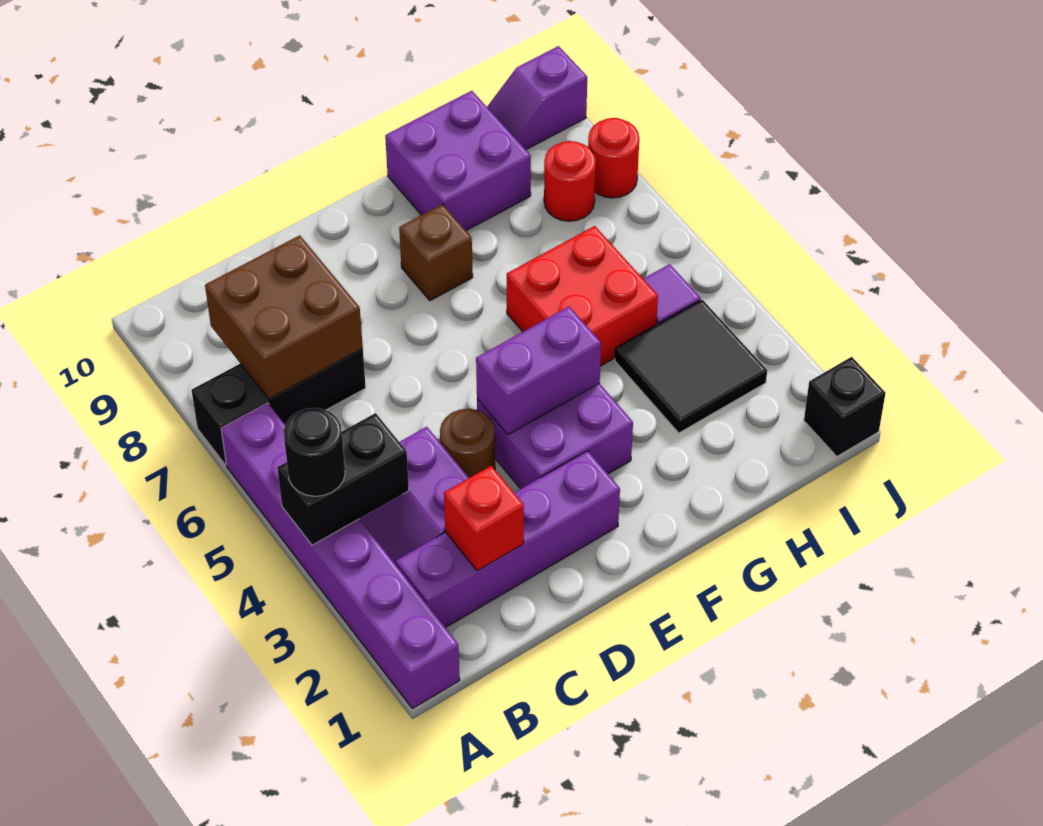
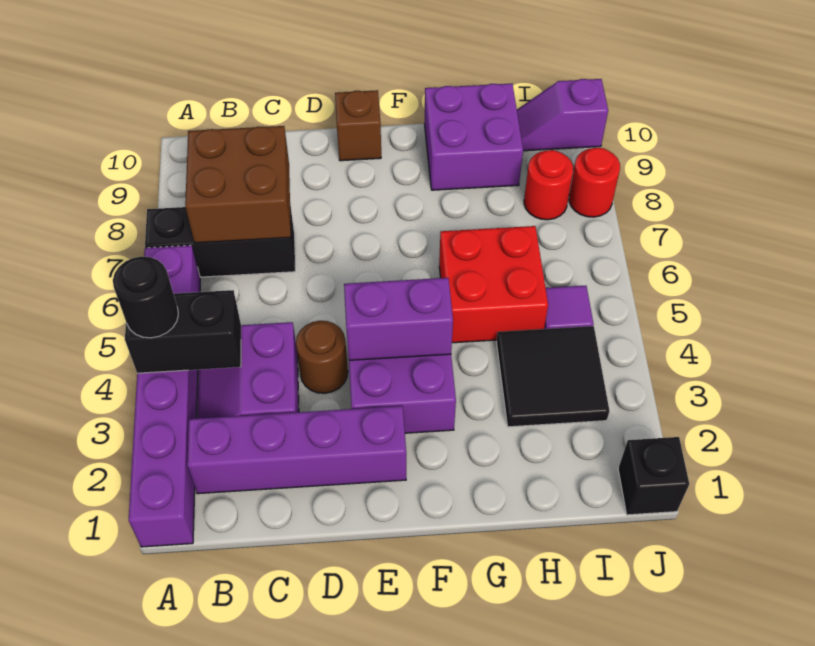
red 1x1 brick [444,466,524,571] -> none
brown 1x1 brick [399,204,473,301] -> brown 1x1 brick moved to [335,90,381,161]

